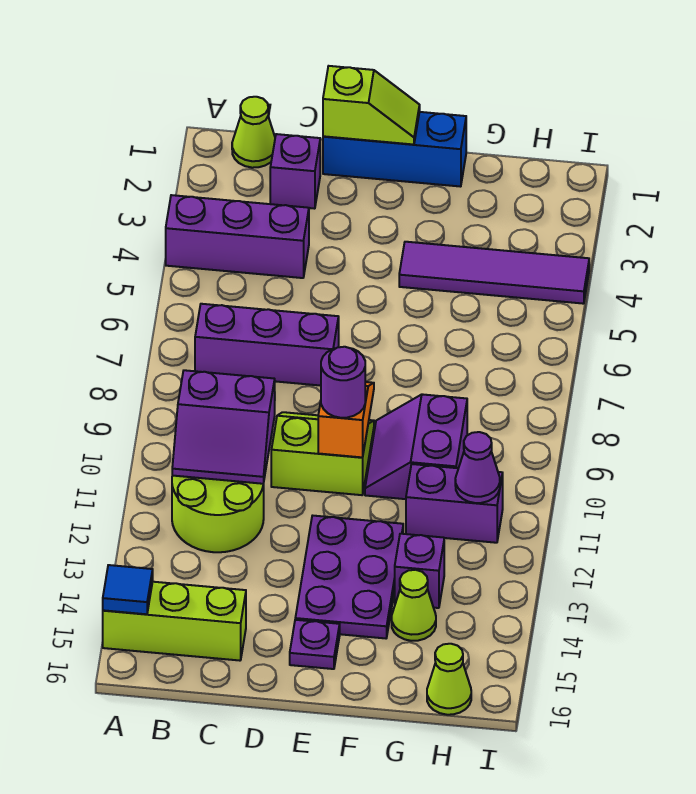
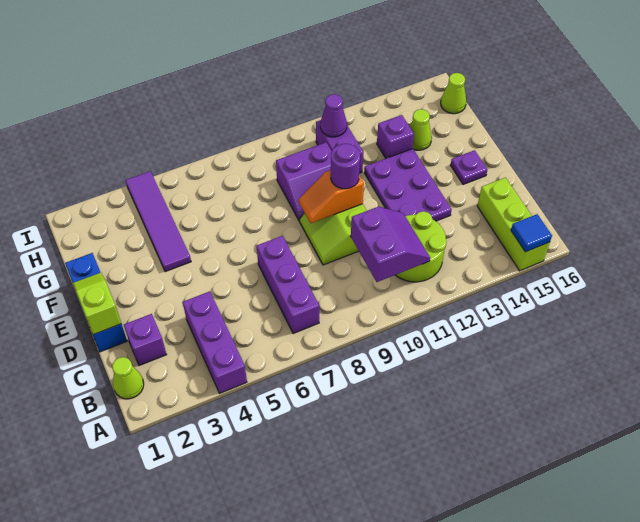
purple 2x3 plate [295,516,403,638] -> purple 2x3 plate turned to [364,149,452,221]

